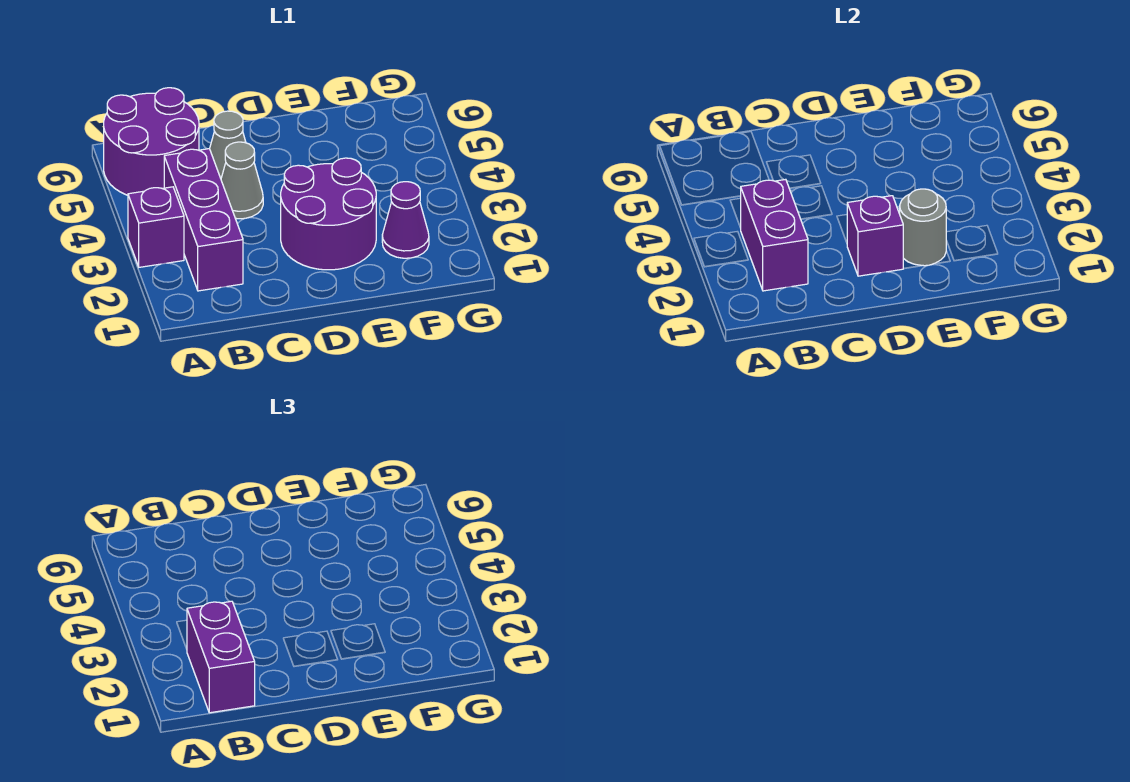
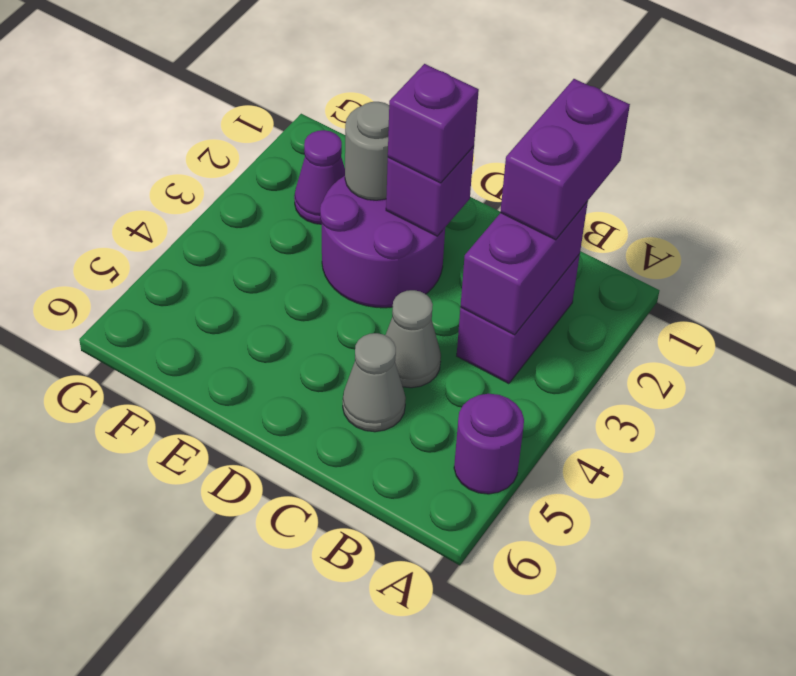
purple 1x1 brick [128,187,184,267] -> purple 1x1 brick moved to [388,64,479,183]
purple 2x2 round brick [104,88,199,195] -> purple 1x1 round brick [454,394,524,494]
purple 1x3 brick [164,149,243,291] -> purple 1x2 brick [457,254,580,384]

